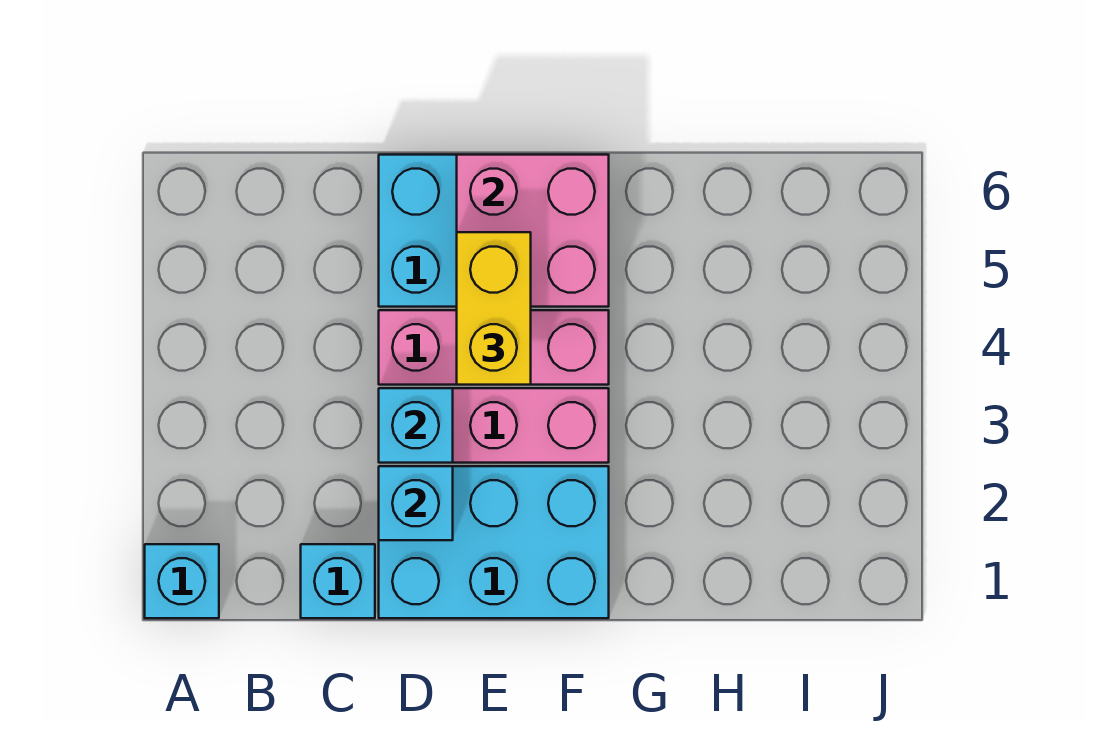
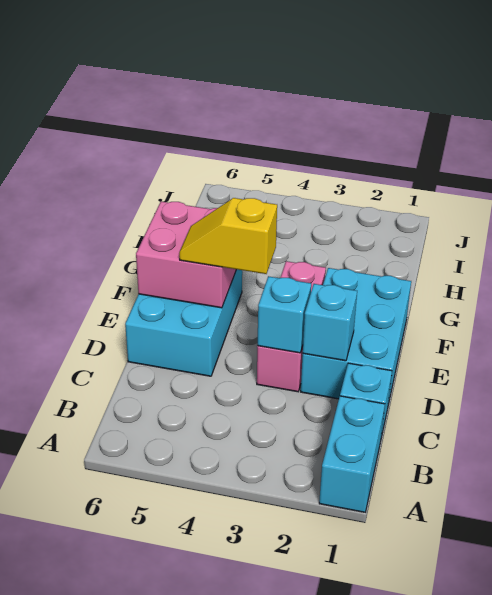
cyan 1x1 brick [145,544,219,618] -> cyan 1x2 brick [319,396,385,512]
pink 1x3 brick [379,310,609,385] -> none
yellow 1x2 brick [457,232,531,385] -> yellow 1x2 slope [179,198,277,274]

